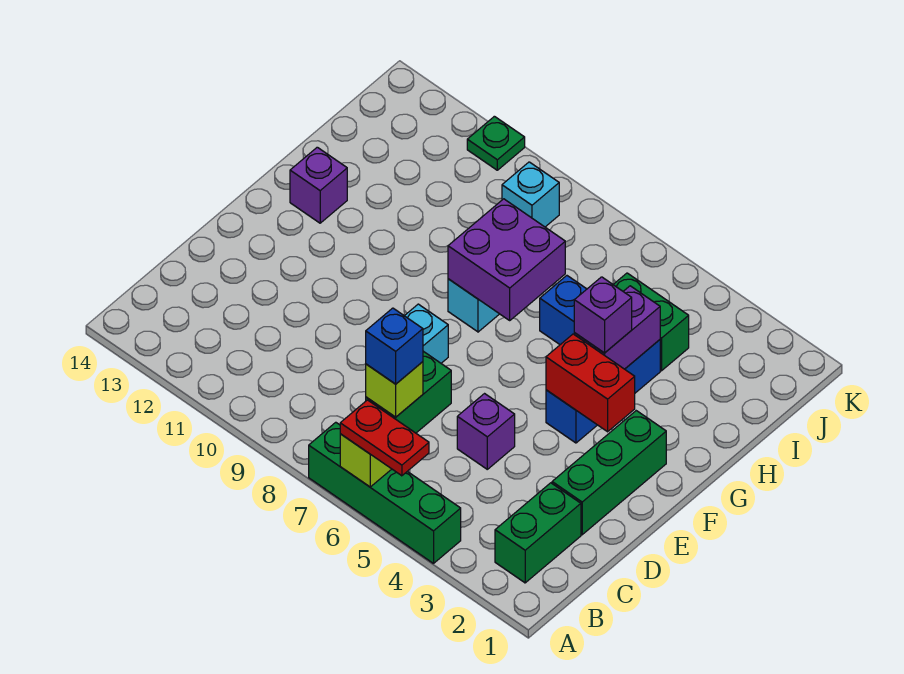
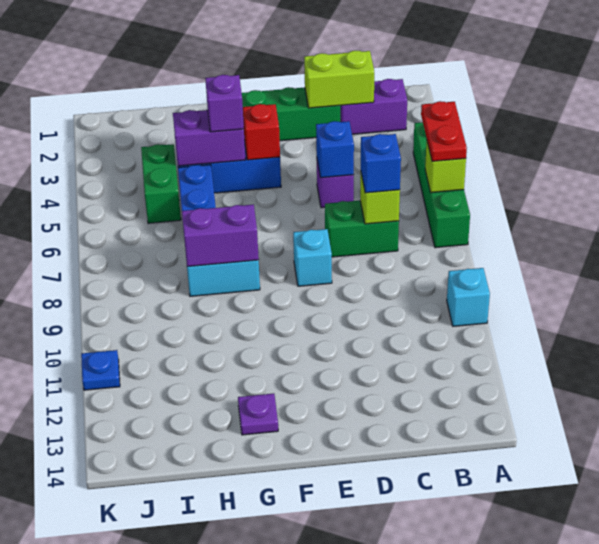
green 1x2 brick [495,483,581,583] -> purple 1x2 brick [340,79,407,134]
none -> lime 1x2 brick [304,50,374,108]
none -> blue 1x1 brick [316,121,354,178]
red 1x2 brick [546,334,635,432] -> red 1x1 brick [243,104,280,160]
purple 2x2 brick [448,199,565,320] -> purple 1x2 brick [182,205,259,267]
purple 1x1 brick [290,147,347,223] -> purple 1x1 plate [238,393,278,435]
cyan 1x1 brick [502,162,559,227] -> cyan 1x1 brick moved to [447,268,490,326]
green 1x1 plate [467,116,525,170] -> blue 1x1 plate [81,350,120,390]

